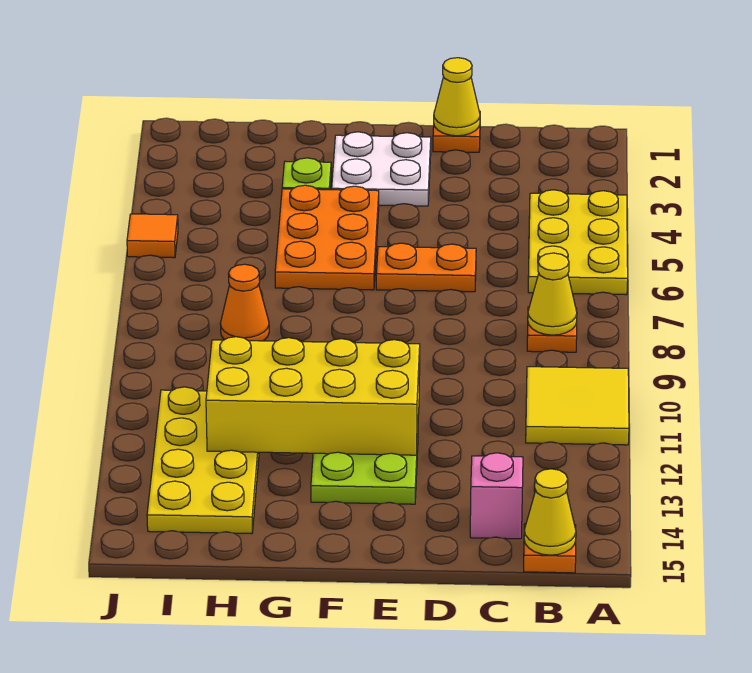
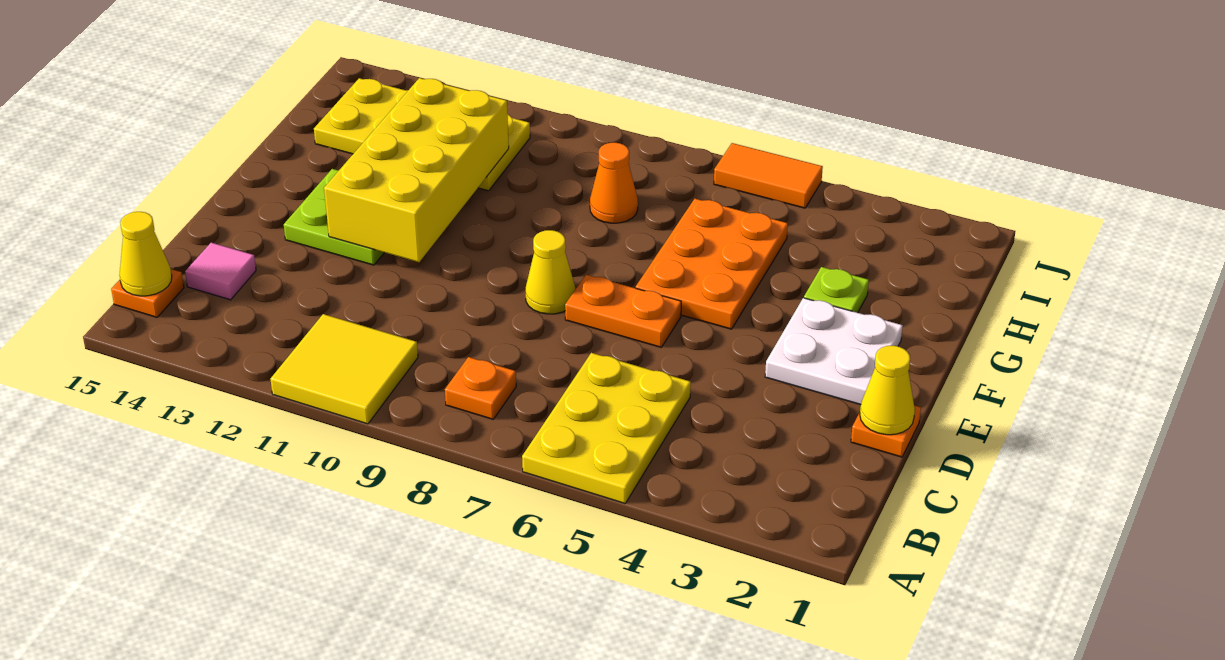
yellow 2x3 plate [528,190,628,295] -> yellow 2x3 plate turned to [522,353,691,503]
yellow 1x1 cone [528,253,577,335] -> yellow 1x1 cone moved to [525,230,575,314]
pink 1x1 brick [470,453,523,539] -> pink 1x1 tile [185,243,256,300]
orange 1x2 plate [376,243,476,292] -> orange 1x2 plate turned to [565,275,681,347]
orange 2x3 plate [275,185,379,290] -> orange 2x3 plate turned to [636,199,788,329]
orange 1x1 tile [127,214,178,258] -> orange 1x2 tile [714,143,823,208]

